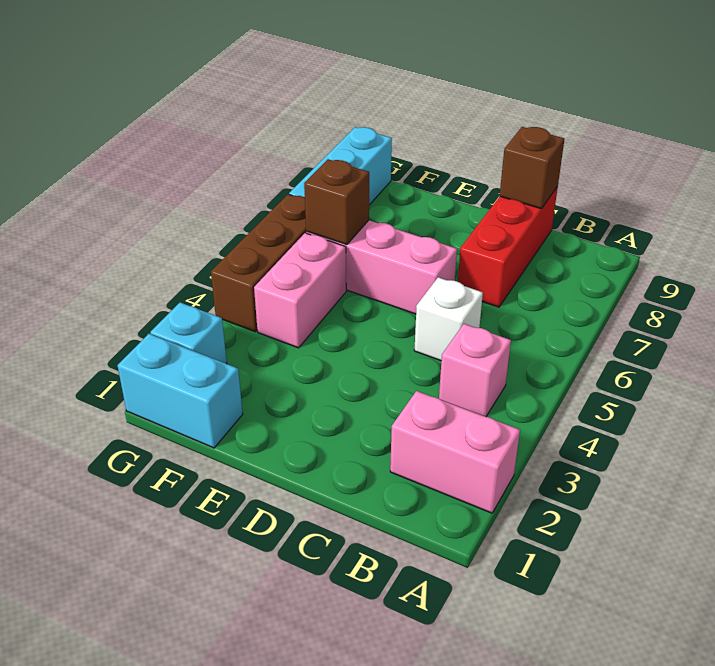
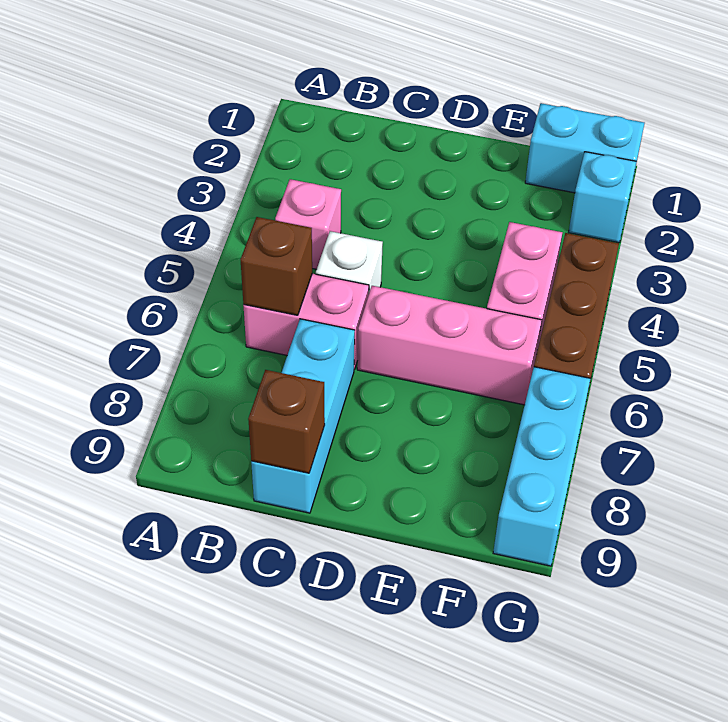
pink 1x2 brick [390,391,520,513] -> pink 1x2 brick moved to [243,274,369,369]
red 1x3 brick [458,187,558,307] -> cyan 1x3 brick [251,319,355,513]
brown 1x1 brick [304,159,369,245] -> brown 1x1 brick moved to [241,217,312,315]

